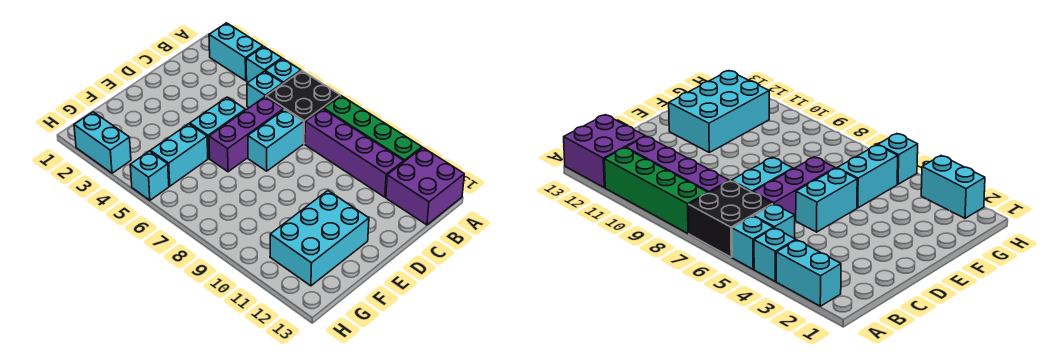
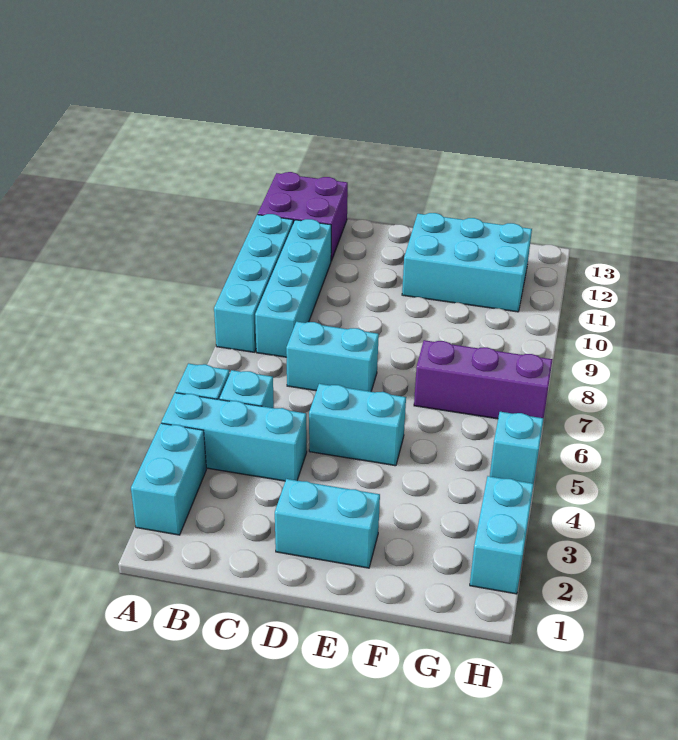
cyan 1x1 brick [246,47,282,82] -> cyan 1x3 brick [161,393,307,481]
black 2x2 brick [266,71,340,144] -> none
green 1x4 brick [324,96,422,162] -> cyan 1x4 brick [214,214,293,352]
purple 1x4 brick [305,109,404,197] -> cyan 1x4 brick [255,219,331,357]
purple 1x3 brick [209,97,284,172] -> purple 1x3 brick moved to [414,340,552,419]
cyan 1x2 brick [150,124,208,186] -> cyan 1x2 brick moved to [275,479,380,568]

